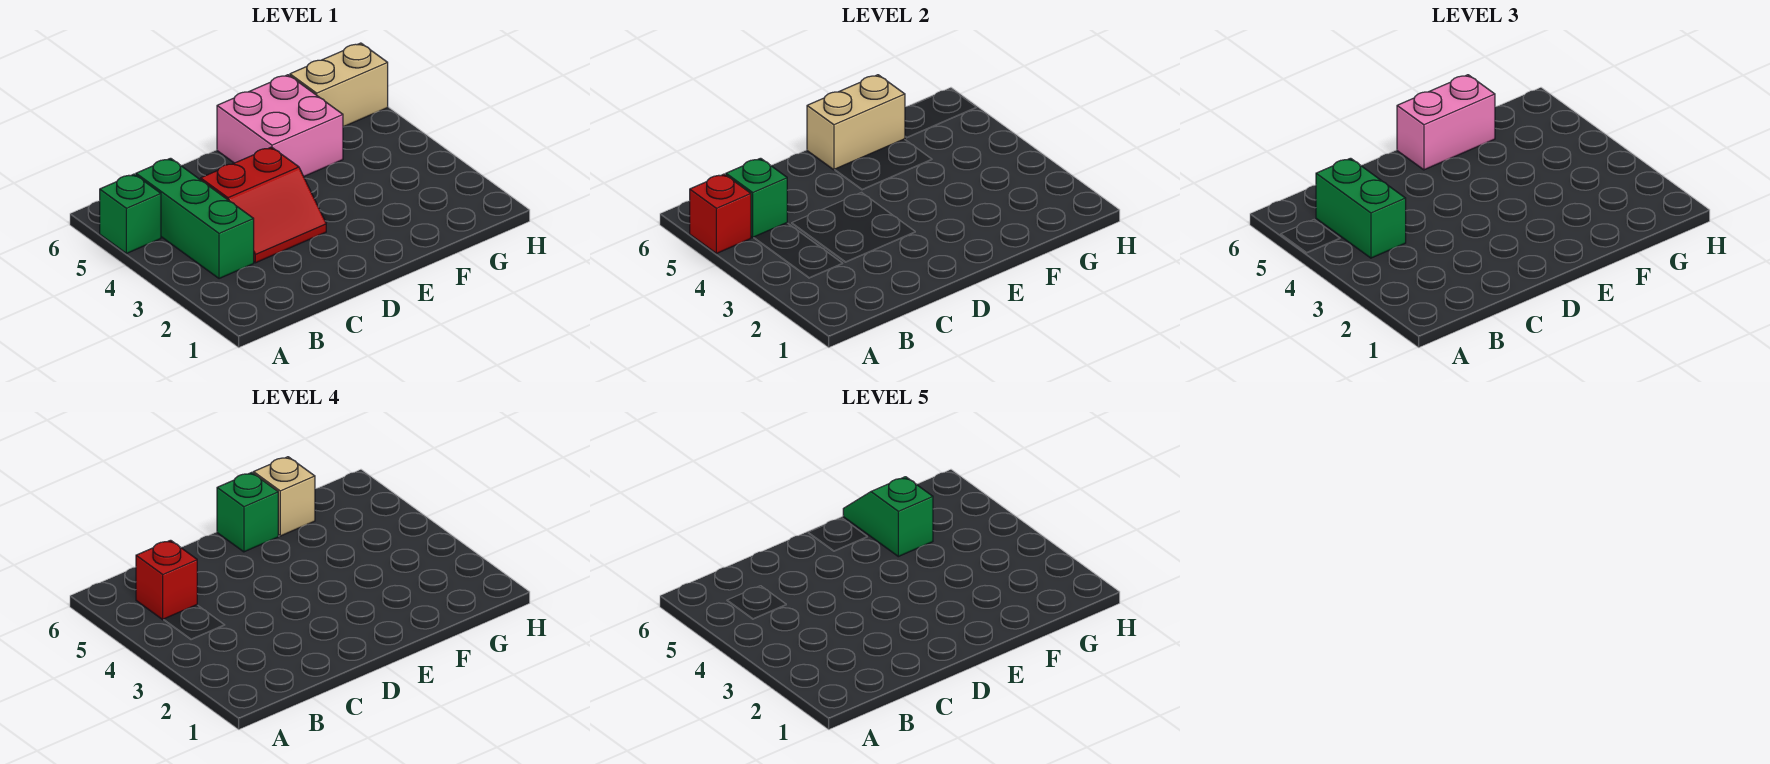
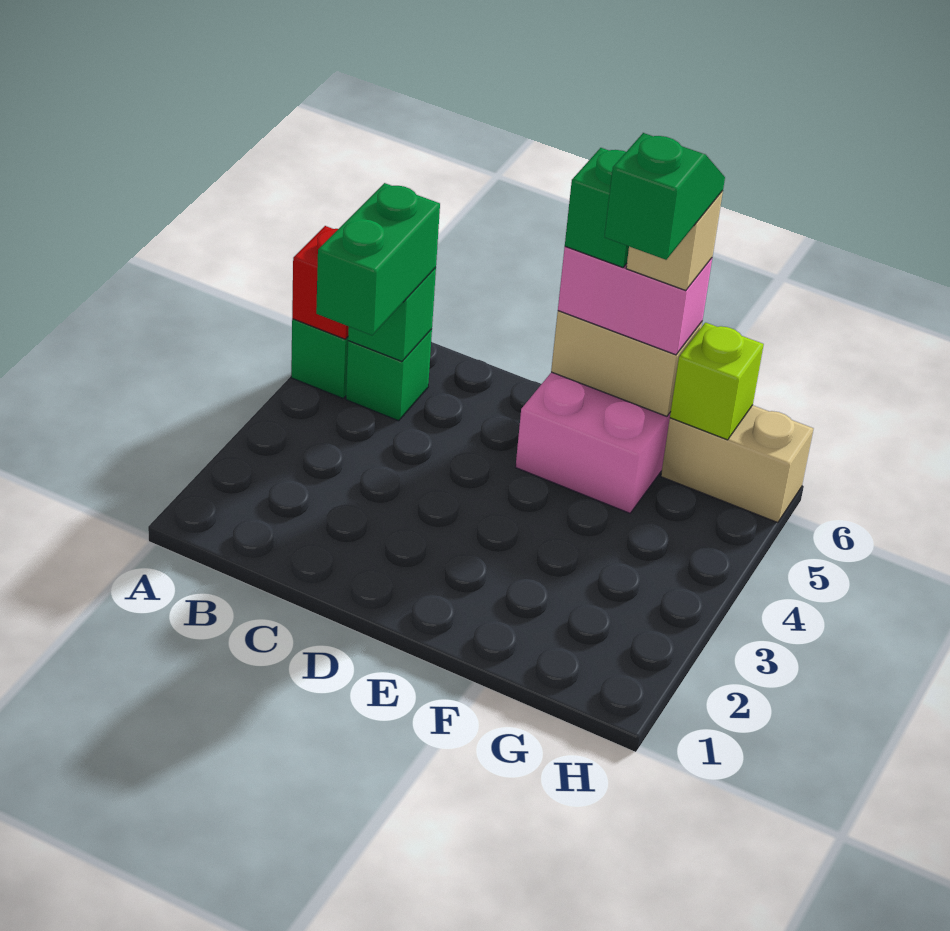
green 1x3 brick [136,158,254,279] -> green 1x1 brick [346,329,432,421]
red 1x1 brick [136,540,197,620] -> none
red 2x2 slope [201,147,326,263] -> none
none -> lime 1x1 brick [670,323,764,440]

